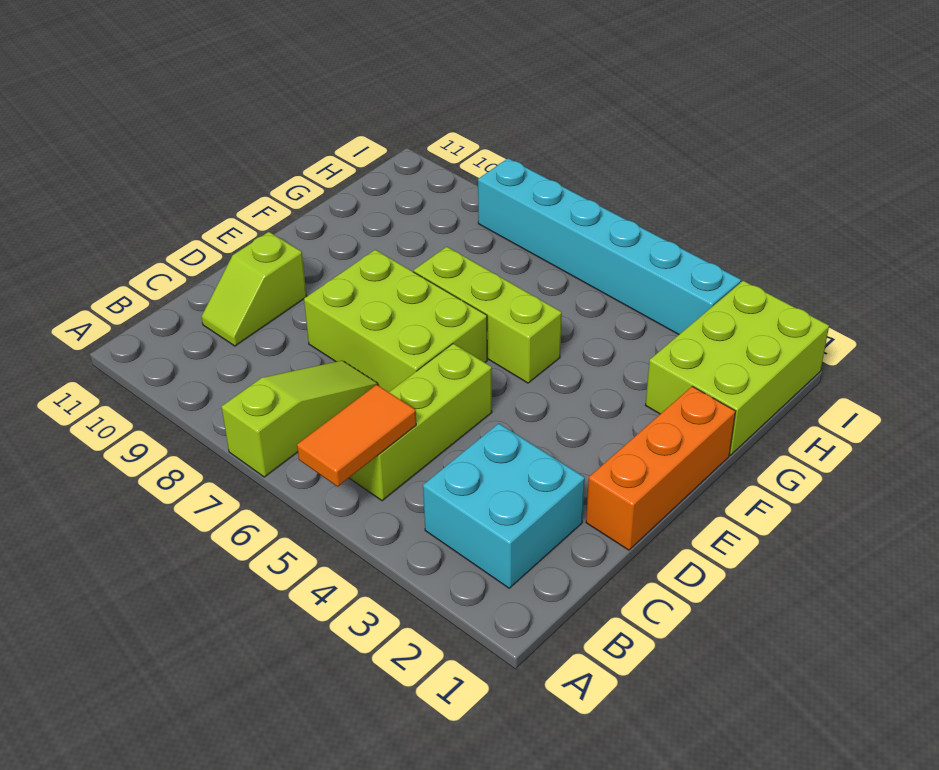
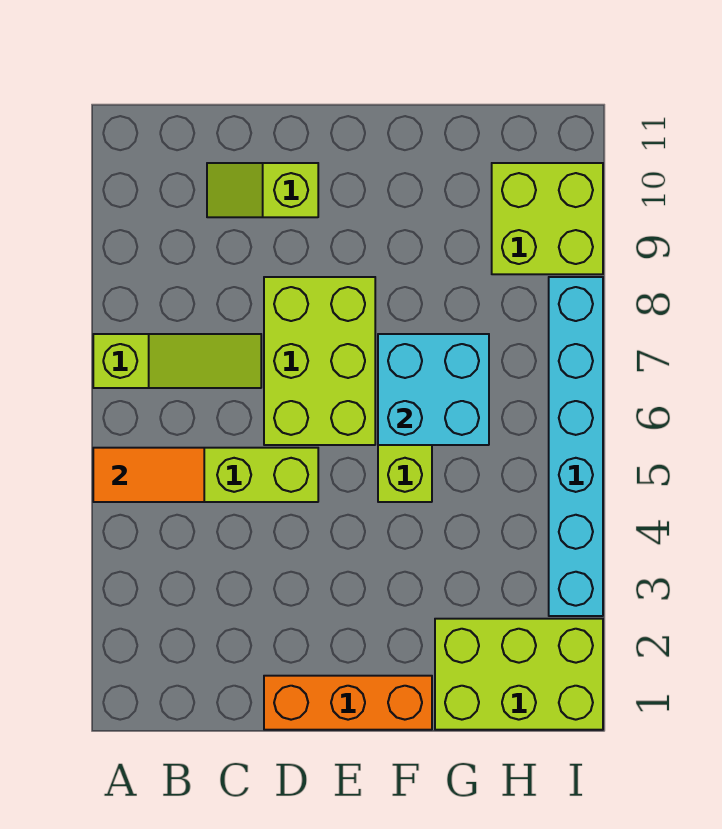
cyan 2x2 brick [423,423,585,588] -> cyan 2x2 brick moved to [378,334,489,445]
none -> lime 2x2 brick [492,163,603,274]

